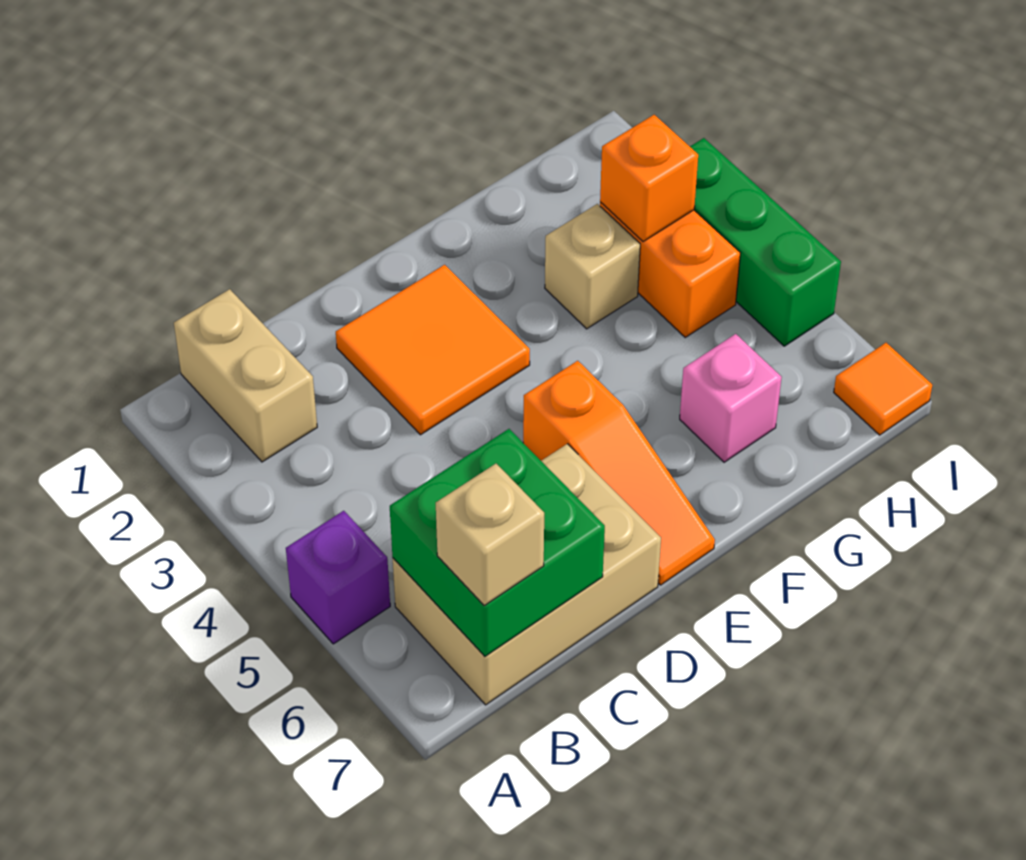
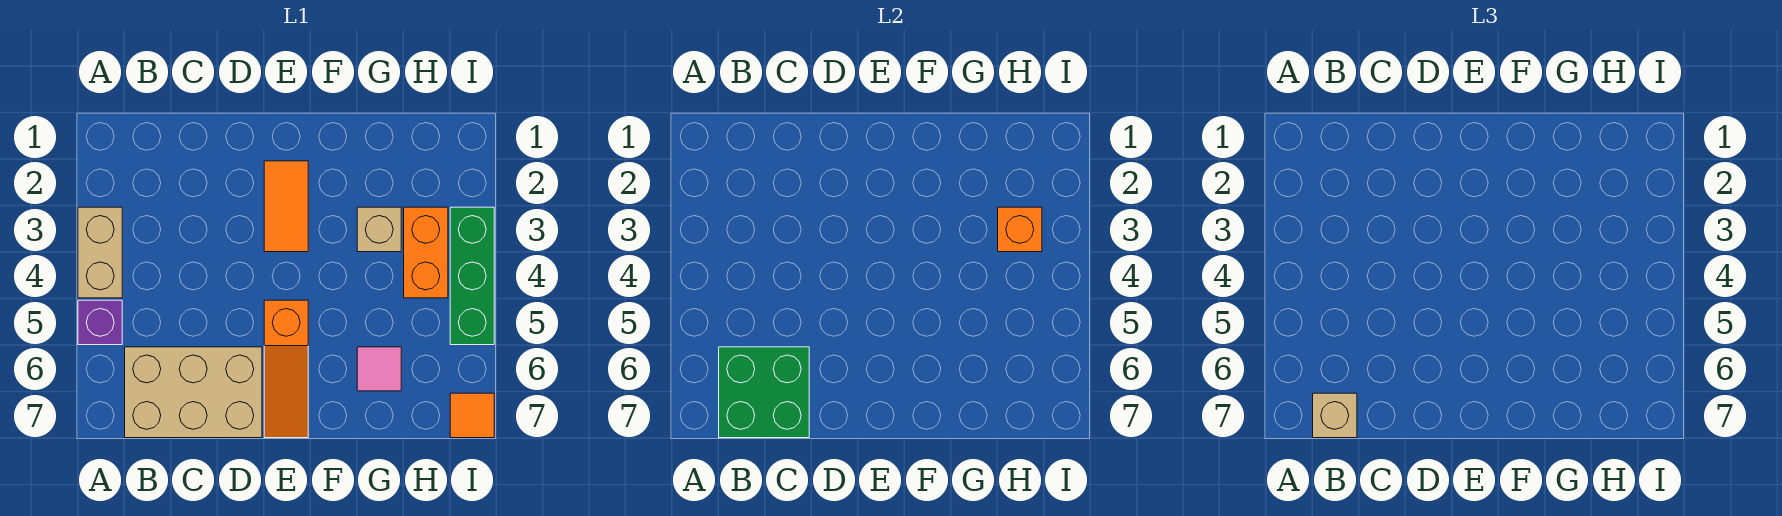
tan 1x2 brick [174,289,317,462] -> tan 1x2 brick moved to [78,207,122,298]
orange 2x2 tile [336,265,530,435] -> orange 1x2 tile [264,161,308,252]
pink 1x1 brick [680,334,782,462] -> pink 1x1 tile [357,347,401,391]

